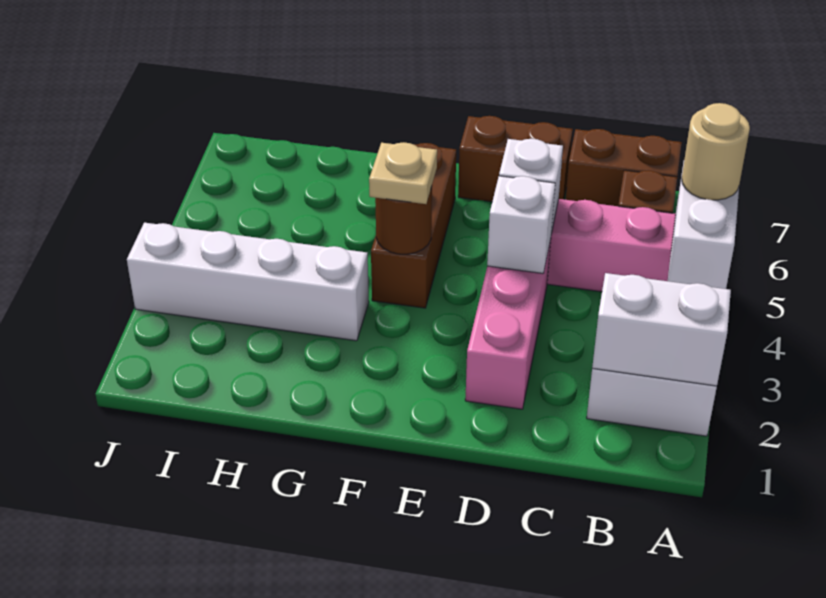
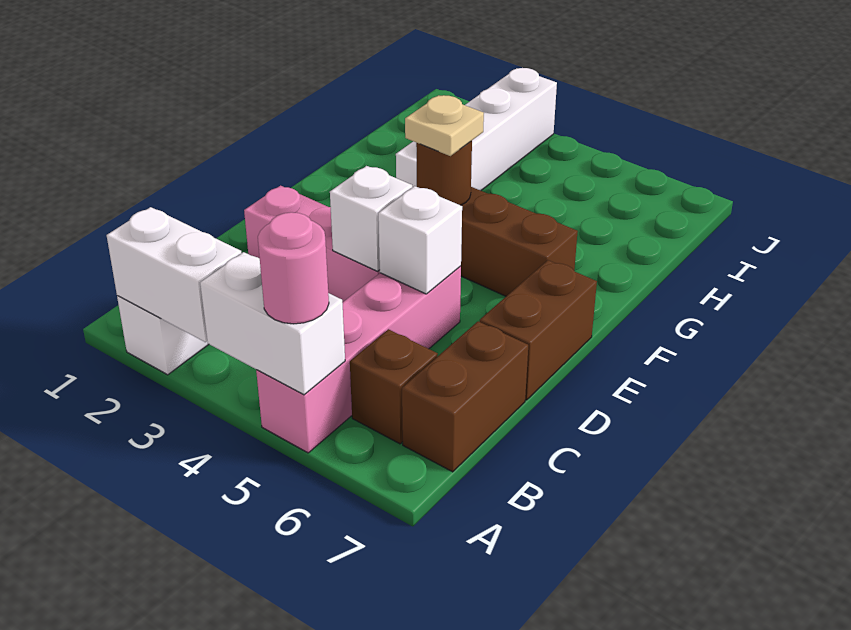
white 1x2 brick [592,273,731,386] -> white 1x2 brick turned to [107,207,241,342]
tan 1x1 round brick [682,103,750,200] -> pink 1x1 round brick [258,212,329,324]

